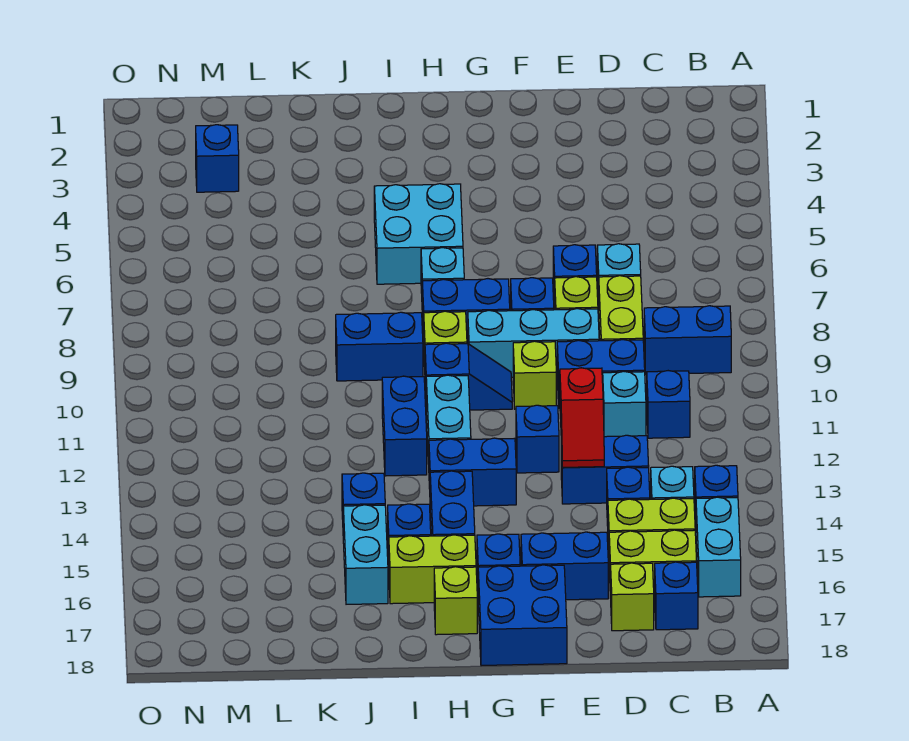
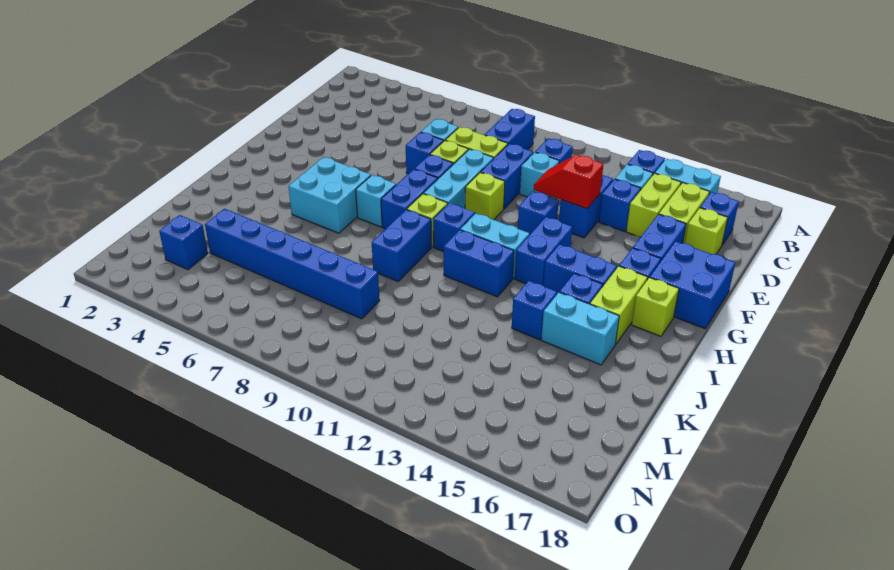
red 1x2 slope [560,368,604,468] -> red 1x2 slope turned to [534,155,603,209]
none -> blue 1x6 brick [205,209,380,319]

